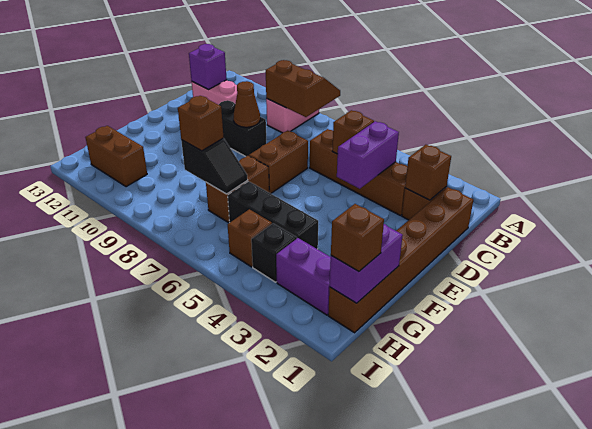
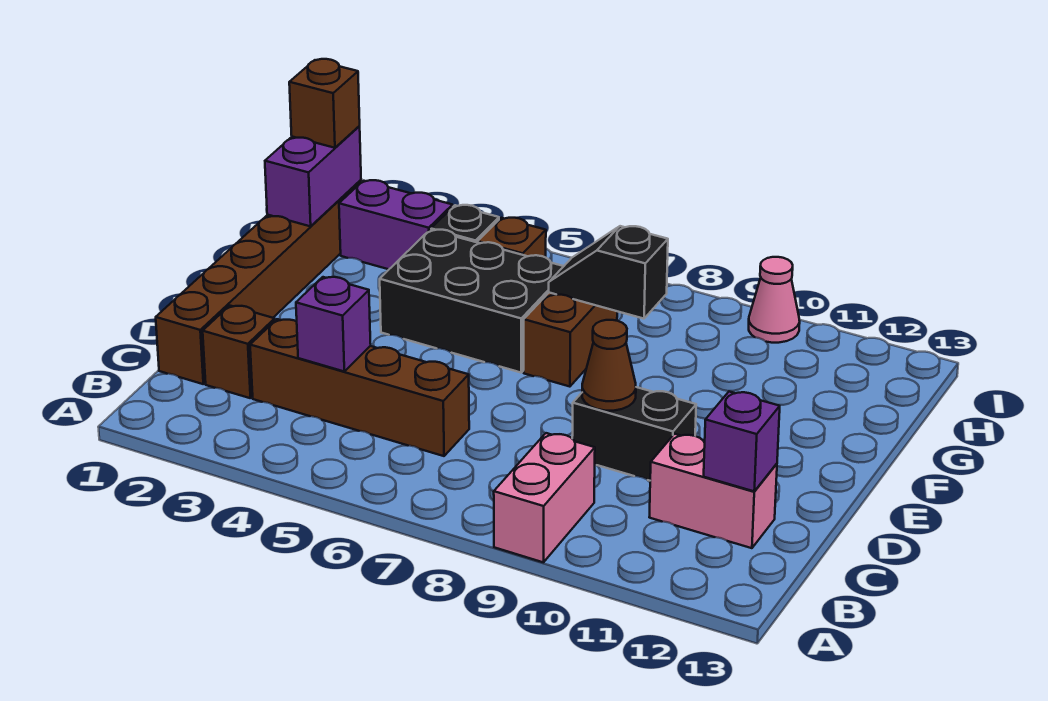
brown 2x2 slope [266,60,340,117] -> none
brown 1x1 brick [405,145,451,200] -> none
purple 1x2 brick [337,121,399,189] -> purple 1x1 brick [296,277,371,371]
brown 1x1 brick [332,110,374,154] -> none
brown 1x2 brick [249,131,308,194] -> none
black 1x3 brick [228,181,318,249] -> black 2x3 brick [380,230,564,373]
brown 1x1 brick [178,96,224,151] -> none
brown 1x2 brick [85,126,147,187] -> none
none -> pink 1x1 cone [749,257,800,343]

